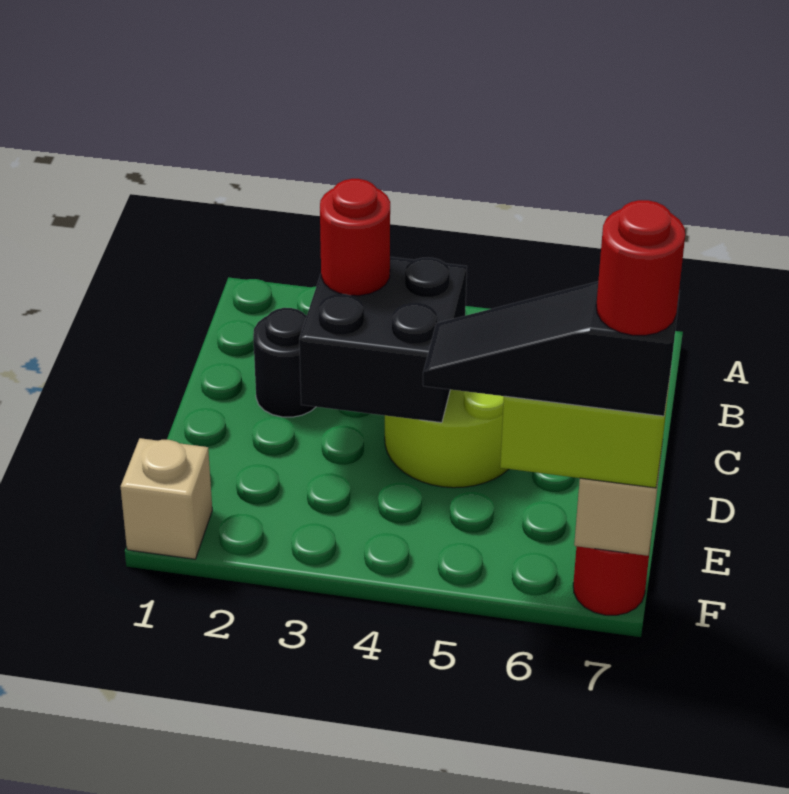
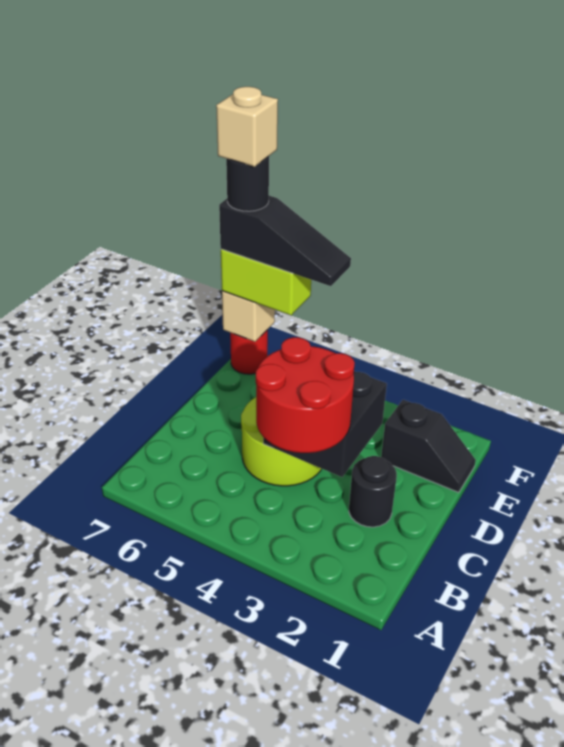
red 1x1 round brick [320,179,390,296] -> red 2x2 round brick [256,337,355,453]
none -> black 1x2 slope [381,400,476,492]
tan 1x1 brick [120,438,212,559] -> tan 1x1 brick moved to [216,87,278,167]
red 1x1 round brick [596,200,685,335] -> black 1x1 round brick [226,156,269,211]

